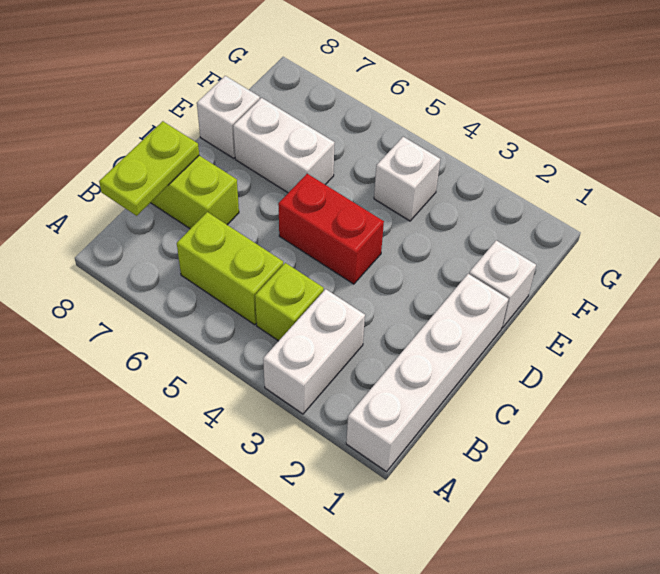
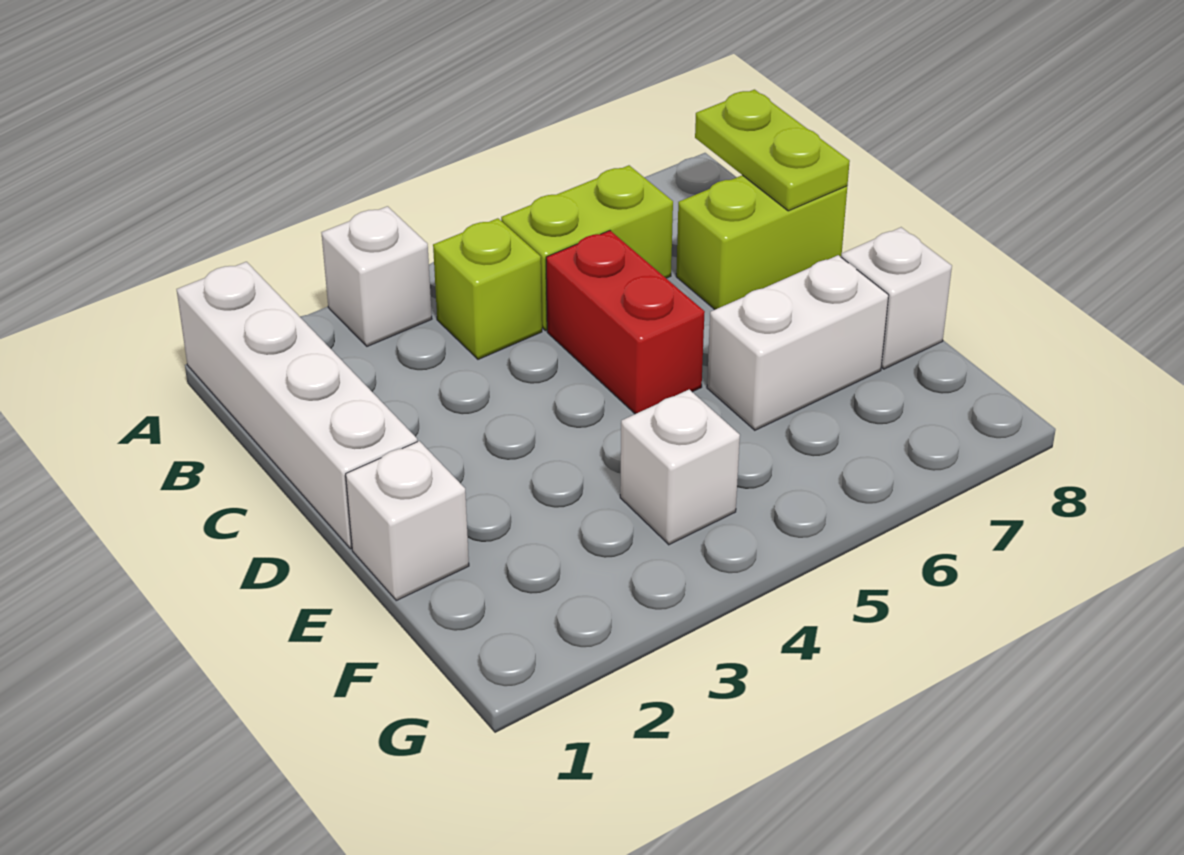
white 1x2 brick [263,289,365,414] -> white 1x1 brick [321,206,432,346]
red 1x2 brick [278,174,384,284] -> red 1x2 brick turned to [546,231,705,414]

